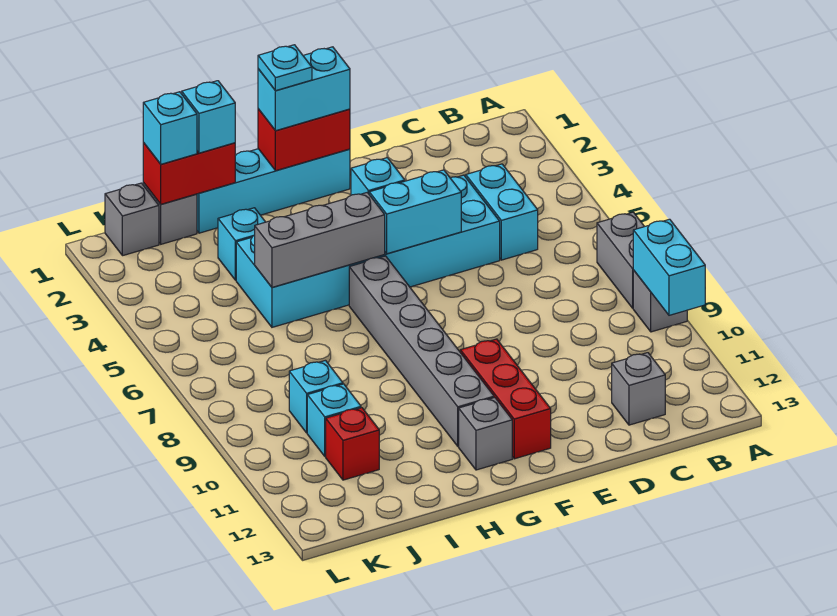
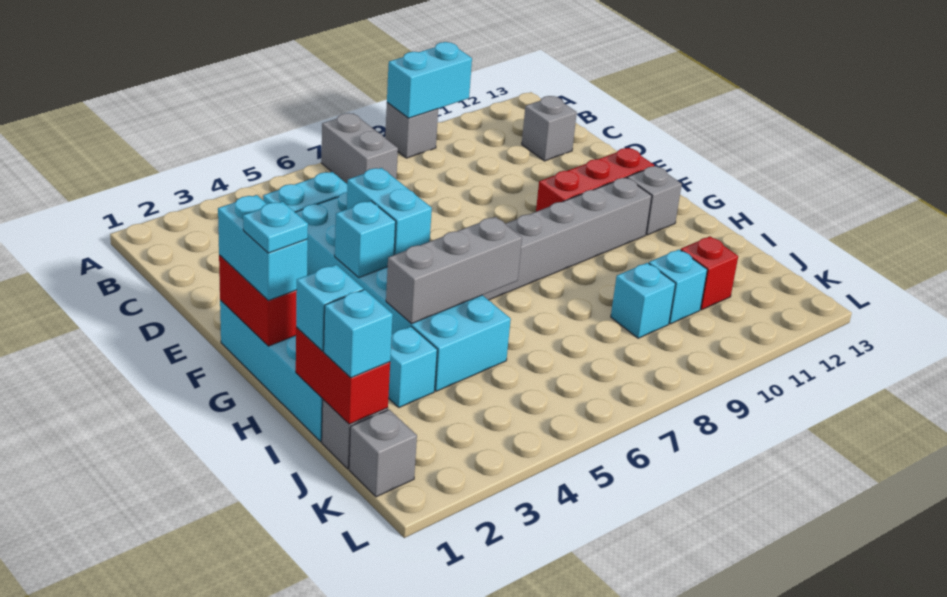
grey 1x2 brick [597,212,644,308] -> grey 1x2 brick turned to [321,113,398,184]
grey 1x3 brick [255,193,385,287] -> grey 1x3 brick turned to [386,217,522,324]

